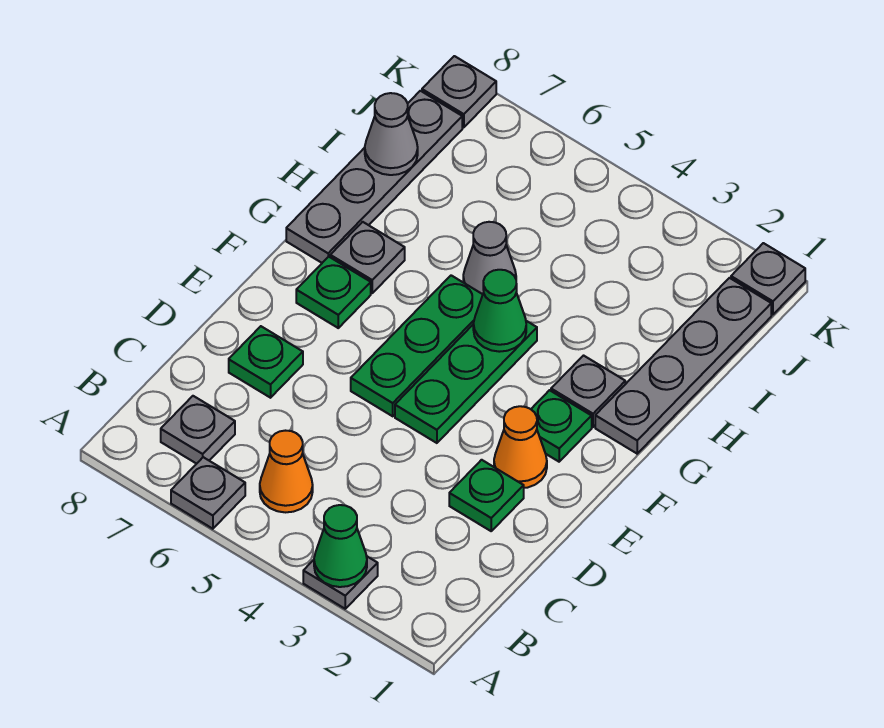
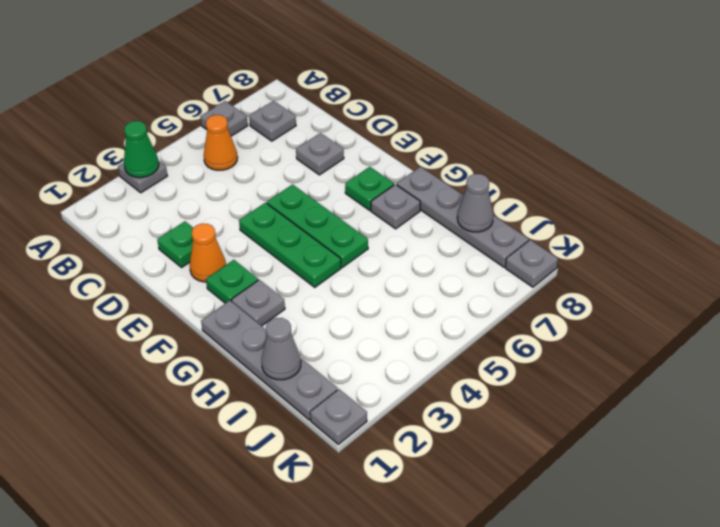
green 1x1 plate [229,326,303,398] -> grey 1x1 plate [296,133,344,175]
green 1x1 cone [473,270,526,352] -> none
grey 1x1 cone [463,222,516,294] -> grey 1x1 cone moved to [262,318,301,380]

